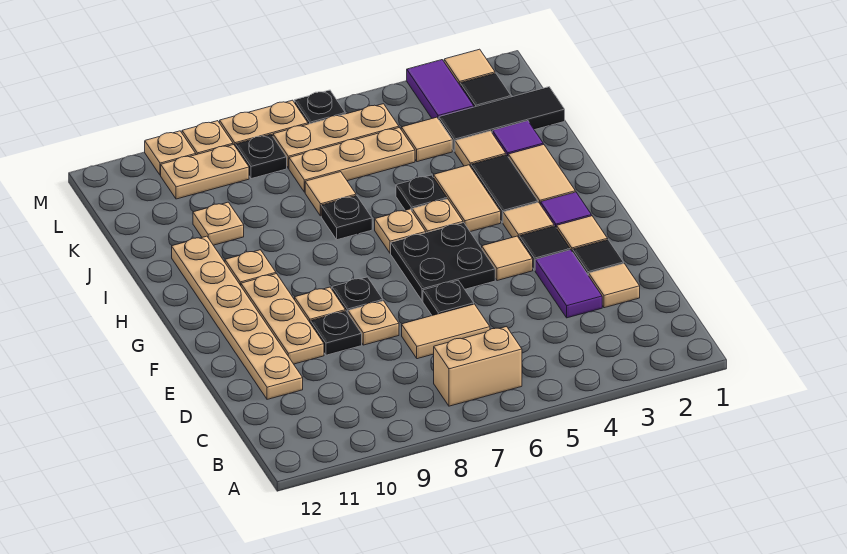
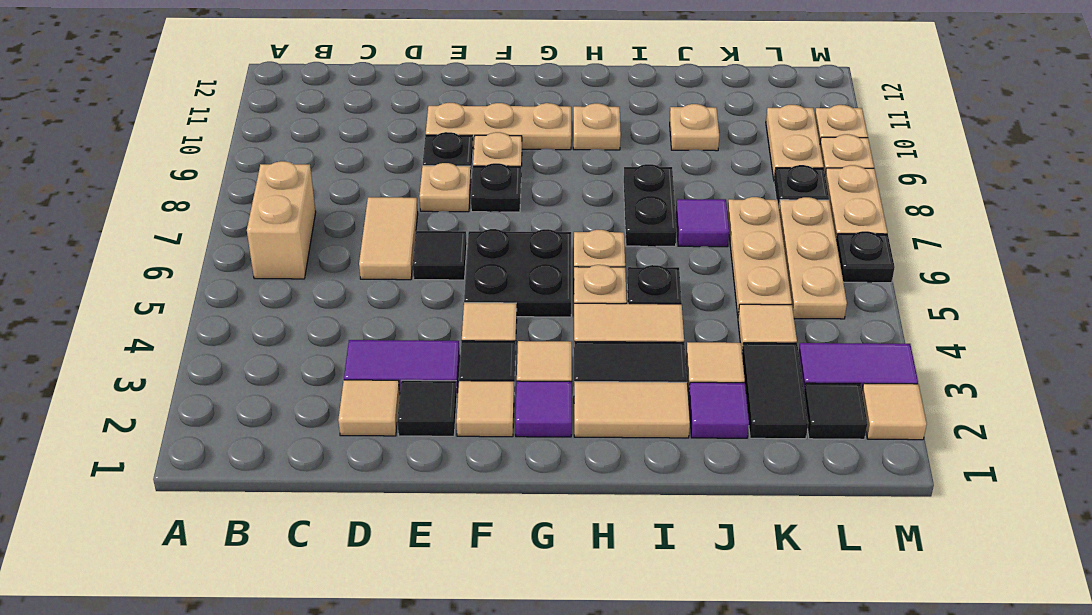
tan 1x6 plate [172,236,303,399] -> none
black 1x1 plate [423,280,474,316] -> black 1x1 tile [413,231,467,280]
black 1x1 plate [321,195,372,240] -> black 1x2 plate [624,164,677,246]
tan 1x1 tile [305,172,356,216] -> purple 1x1 tile [676,199,729,247]
black 1x3 tile [439,87,565,151] -> black 1x2 tile [742,343,808,439]

